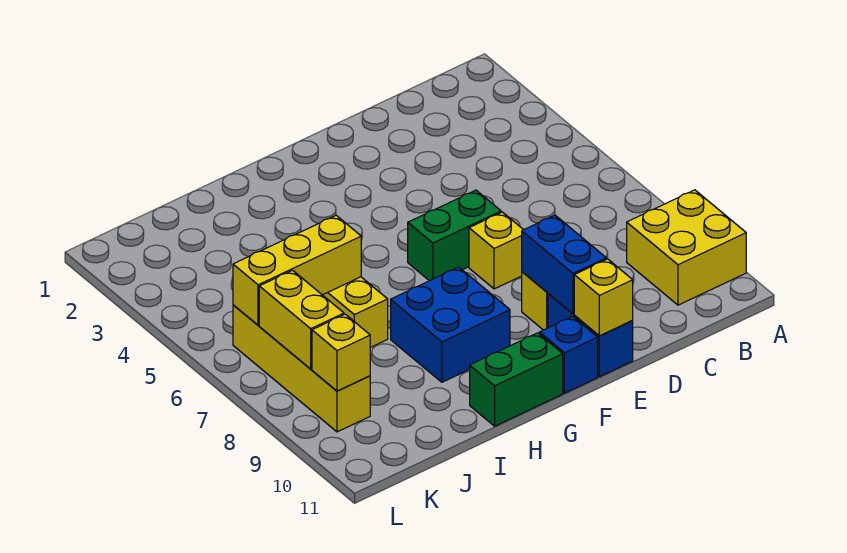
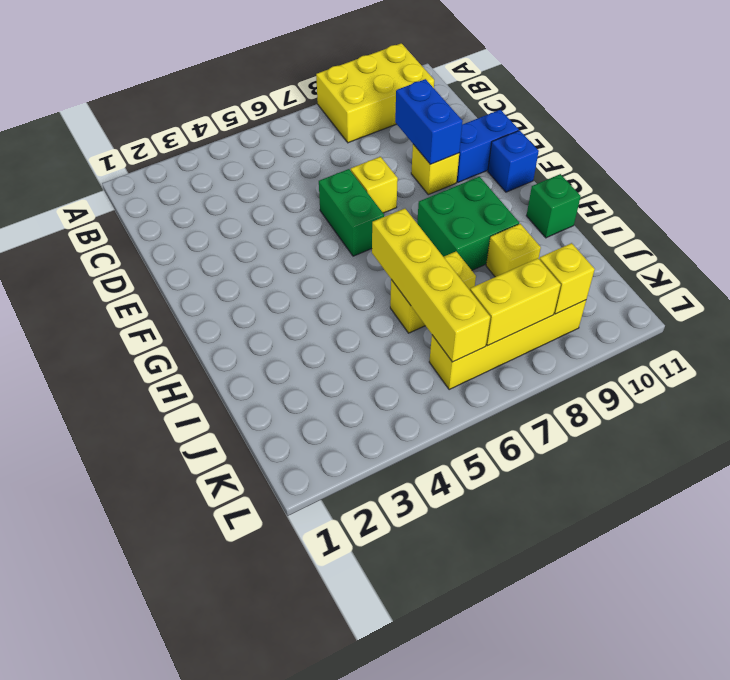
yellow 2x2 brick [627,190,746,305] -> yellow 2x3 brick [316,43,434,143]
blue 1x2 brick [522,215,606,314] -> blue 1x2 brick turned to [395,79,463,164]
yellow 1x1 brick [574,259,633,336] -> yellow 1x1 brick moved to [486,224,541,277]
blue 2x2 brick [391,267,510,382] -> green 2x2 brick [417,177,519,270]
green 1x2 brick [470,333,563,426] -> green 1x1 brick [526,174,581,238]
yellow 1x3 brick [233,215,361,325] -> yellow 1x4 brick [372,209,490,362]

